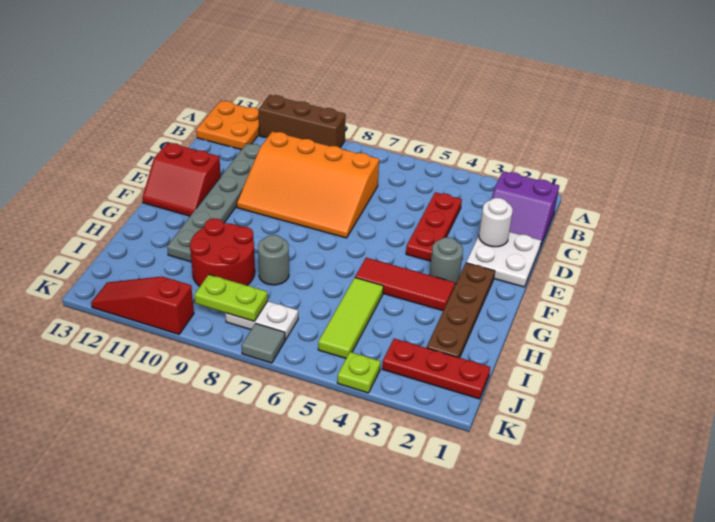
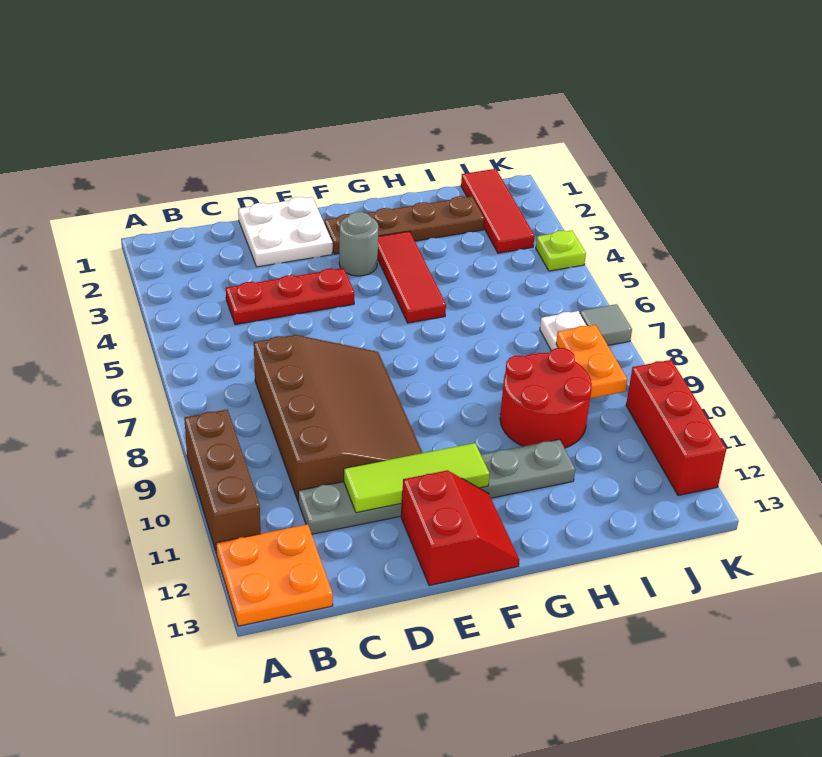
purple 2x2 slope [492,171,559,247] -> none
orange 3x4 slope [237,131,379,238] -> brown 3x4 slope [254,335,422,500]
white 1x1 round brick [479,198,513,247] -> none
lime 1x3 tile [318,278,383,358] -> lime 1x3 tile moved to [344,443,490,513]
grey 1x1 round brick [258,235,289,285] -> none
red 1x3 plate [382,339,490,399] -> red 1x3 tile [461,169,534,253]
lime 1x2 plate [194,275,268,321] -> orange 1x2 plate [556,325,627,398]
red 1x3 slope [91,276,194,334] -> red 1x3 brick [626,360,726,496]

